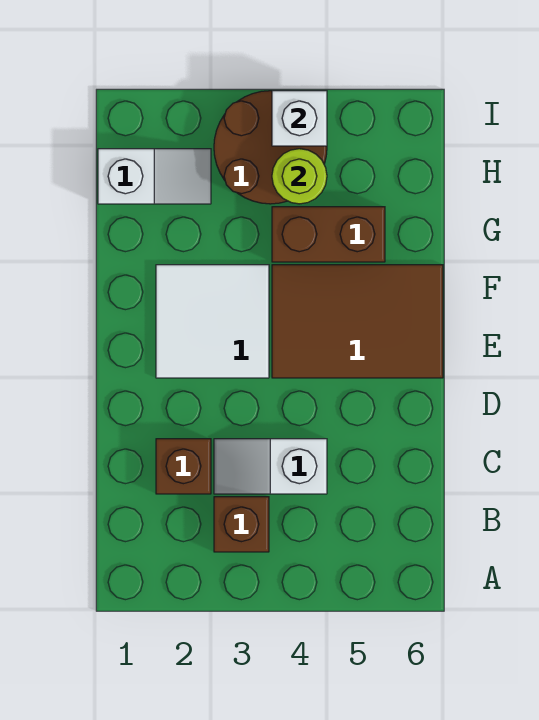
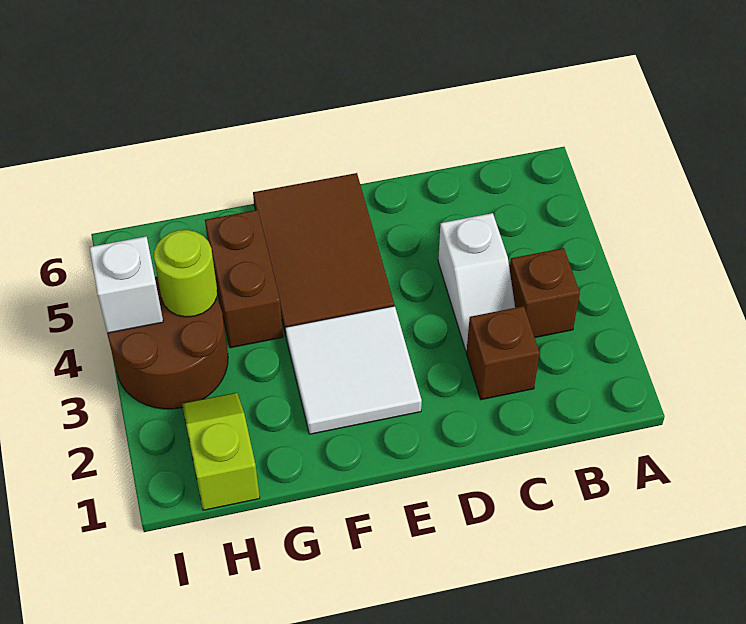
white 1x2 slope [98,149,211,204] -> lime 1x2 slope [182,393,260,510]

